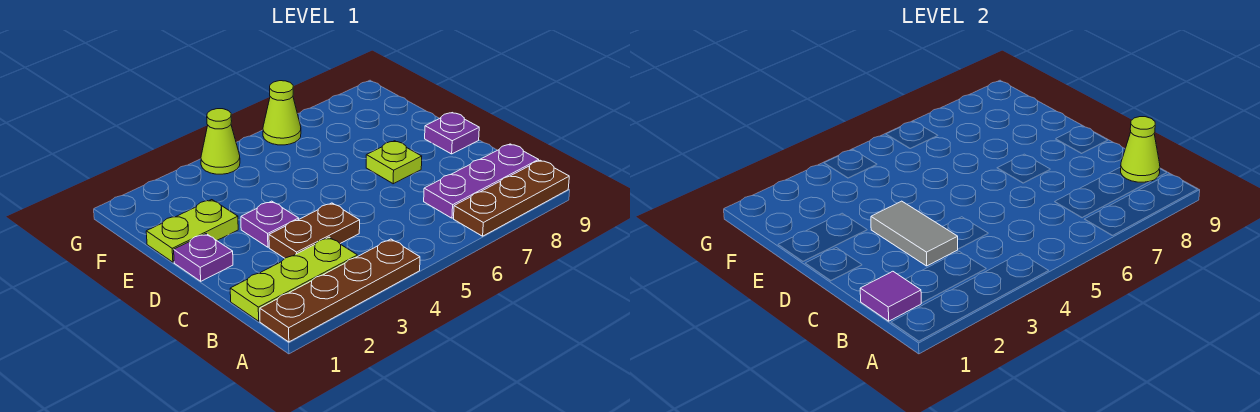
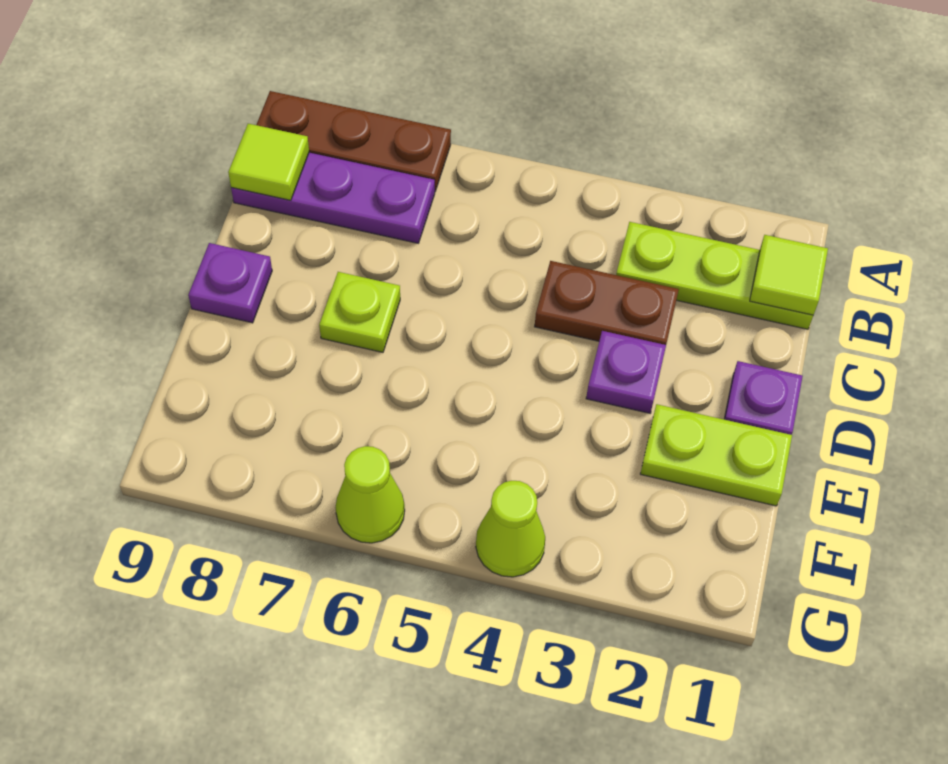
brown 1x4 plate [260,239,420,342] -> none
purple 1x1 tile [860,271,921,321] -> lime 1x1 tile [750,235,828,315]
lime 1x1 cone [1121,117,1160,182] -> lime 1x1 tile [228,124,309,200]
grey 1x2 tile [871,201,958,266] -> none

